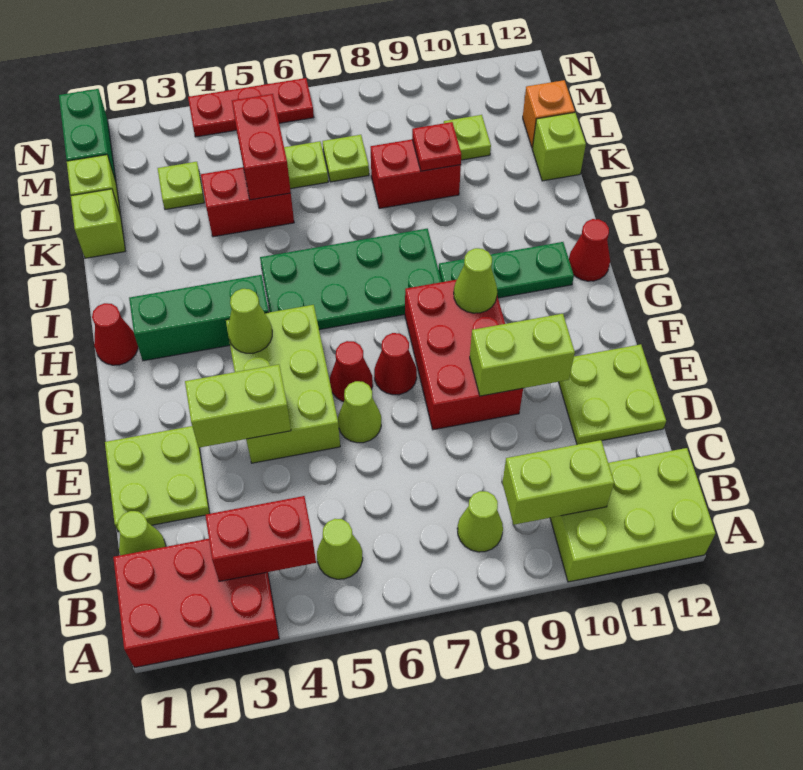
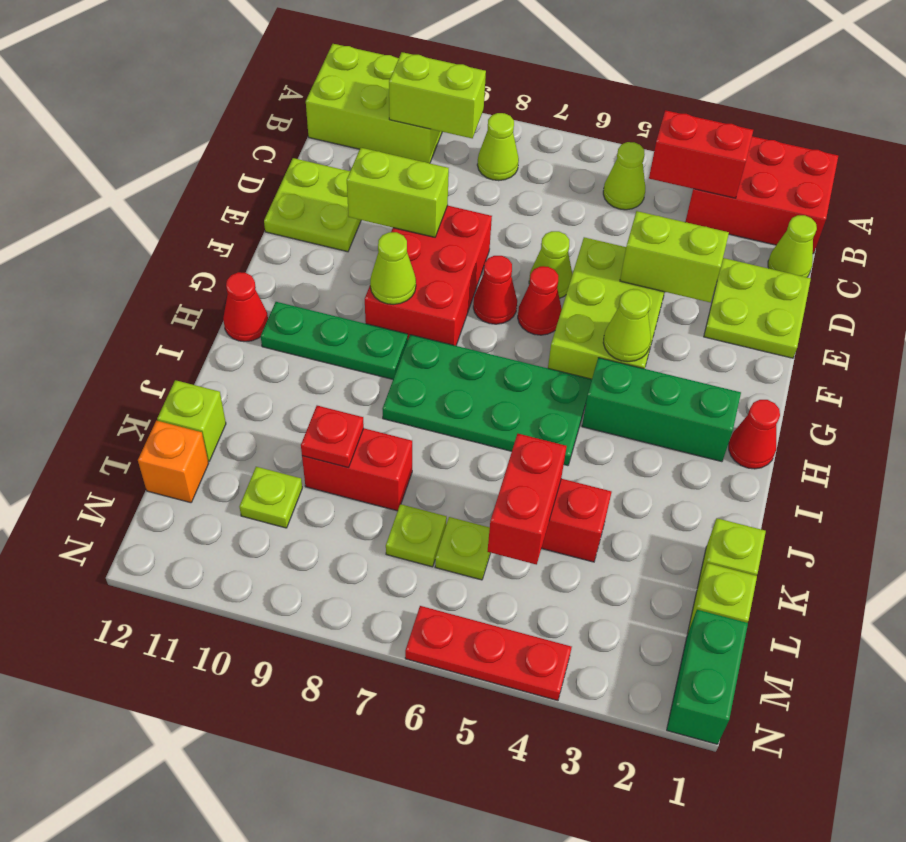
lime 1x1 plate [158,162,204,210] -> none

